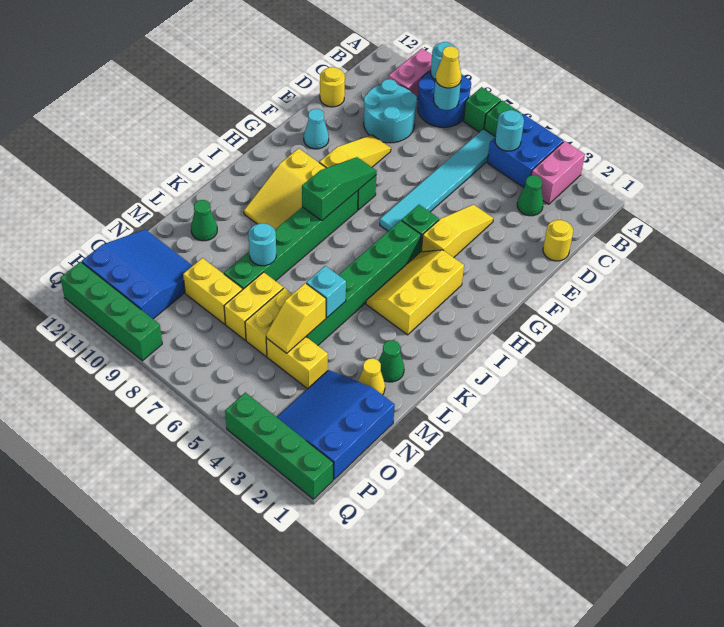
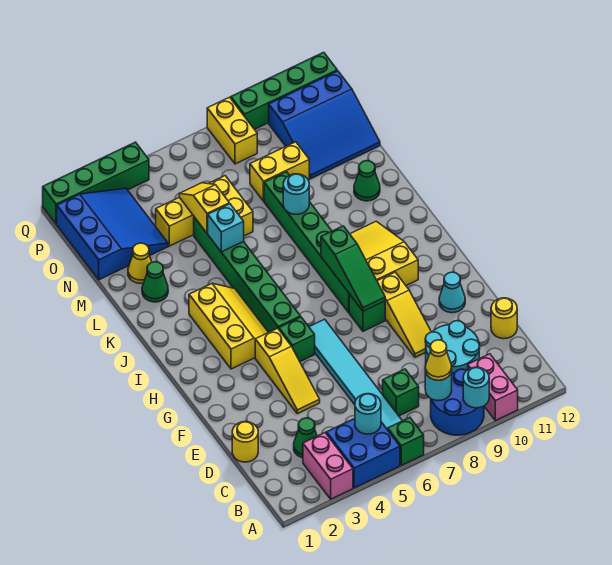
green 1x1 brick [463,87,501,132] -> green 1x1 brick moved to [383,369,419,416]
yellow 1x2 brick [224,272,283,340] -> yellow 1x2 brick moved to [207,97,257,164]

